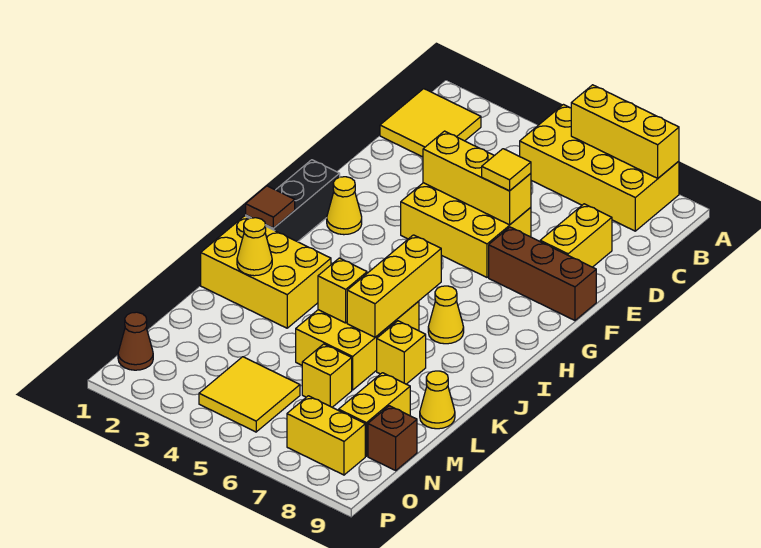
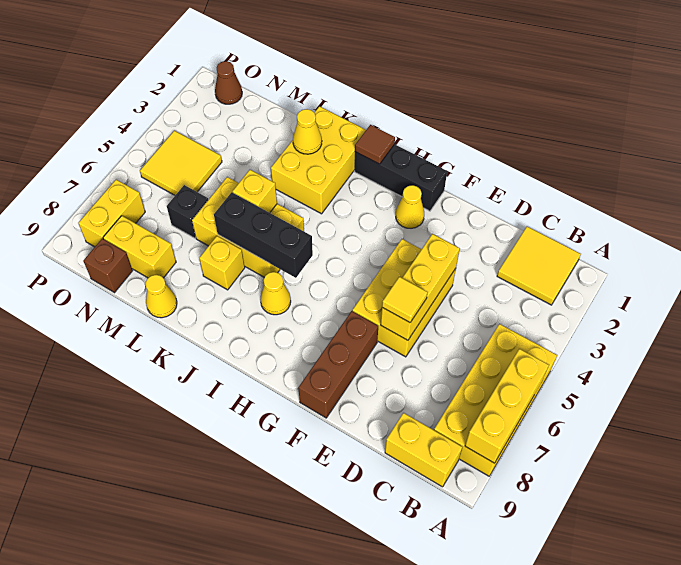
yellow 1x2 brick [540,204,612,267] -> yellow 1x2 brick moved to [385,413,462,487]
yellow 1x3 brick [347,235,441,337] -> black 1x3 brick [214,192,313,278]
yellow 1x1 brick [302,344,352,407] -> black 1x1 brick [167,185,208,238]

